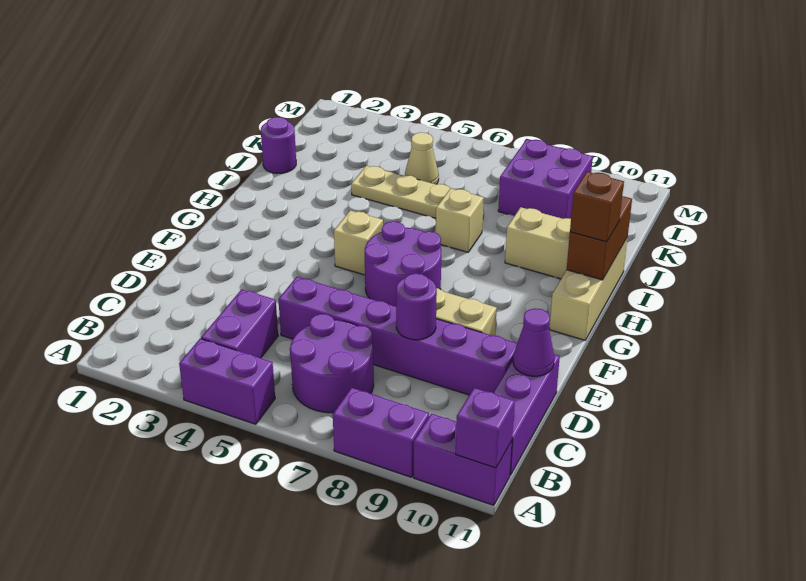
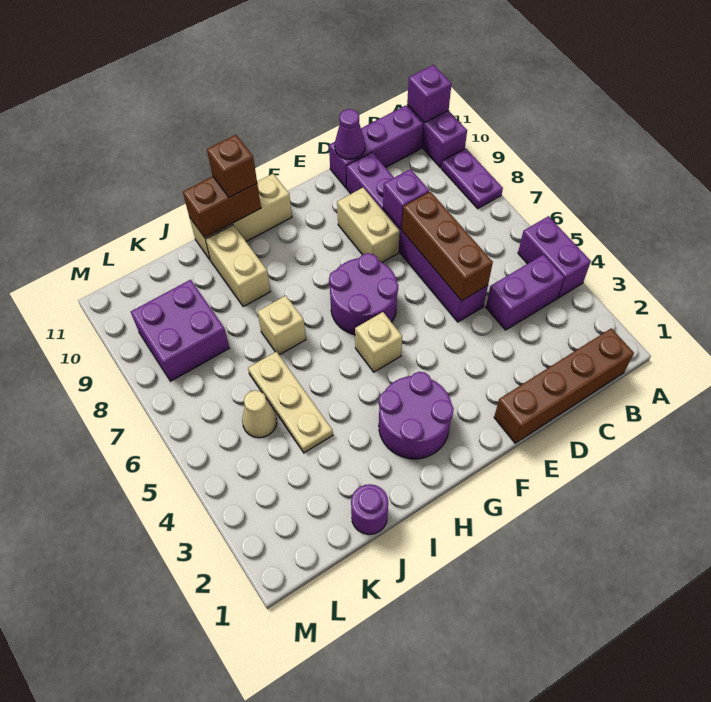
purple 1x2 brick [333,388,429,477] -> purple 1x2 plate [441,148,503,209]
none -> brown 1x4 brick [494,328,634,443]
purple 2x2 round brick [290,314,374,413] -> purple 2x2 round brick moved to [379,372,454,459]
none -> brown 1x3 brick [402,192,493,301]
purple 1x1 round brick [396,273,437,340] -> purple 1x1 brick [383,169,429,229]

